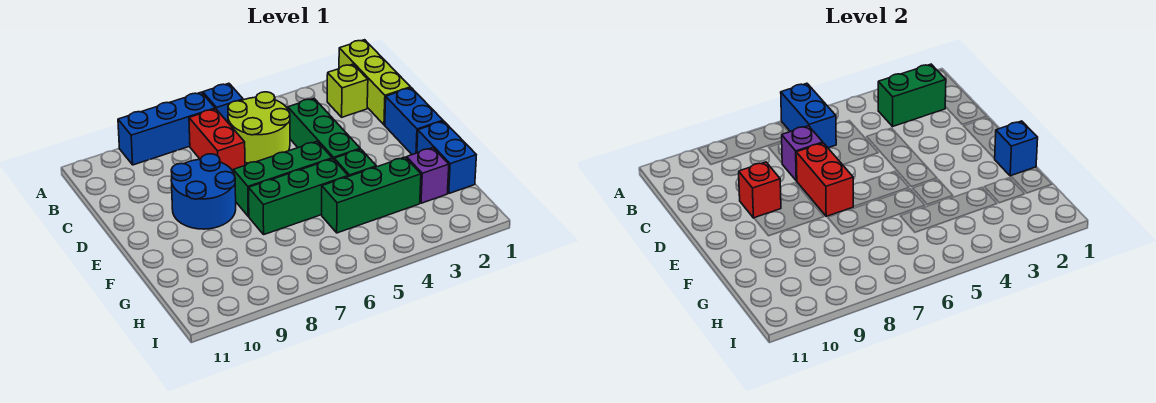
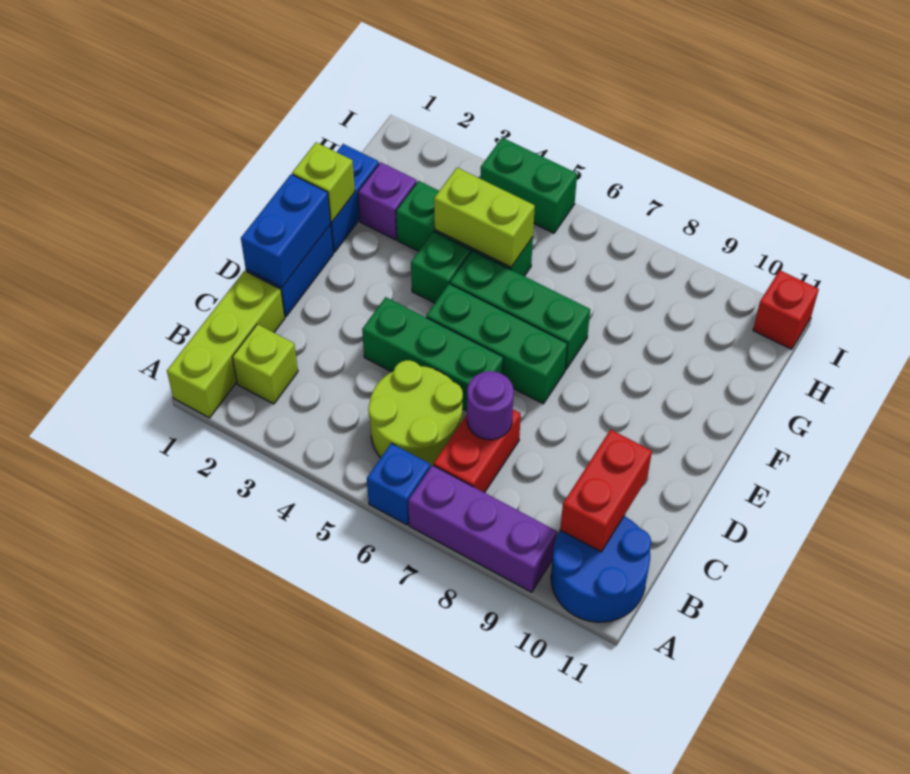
blue 1x2 brick [781,83,836,148] -> blue 1x2 brick moved to [241,174,331,287]
blue 1x3 brick [118,92,215,165] -> purple 1x3 brick [408,465,557,592]
green 1x2 brick [878,64,946,126] -> green 1x2 brick moved to [480,138,577,233]
green 1x3 brick [288,98,360,159] -> green 1x3 brick turned to [362,297,504,411]
purple 1x1 brick [782,126,823,181] -> purple 1x1 round brick [467,371,514,440]
red 1x2 brick [796,143,853,216] -> red 1x2 brick moved to [560,430,652,552]
blue 2x2 round brick [171,154,236,229] -> blue 2x2 round brick moved to [551,516,651,622]
red 1x1 brick [739,162,781,218] -> red 1x1 brick moved to [753,270,819,349]
blue 1x1 brick [995,121,1038,176] -> lime 1x1 brick [292,142,355,222]
none -> lime 1x2 brick [434,168,535,267]

